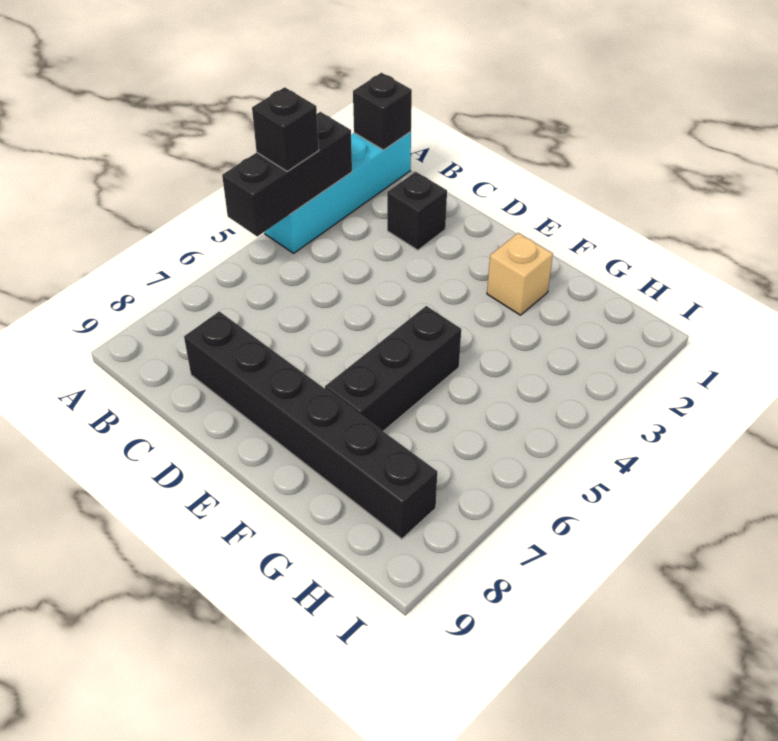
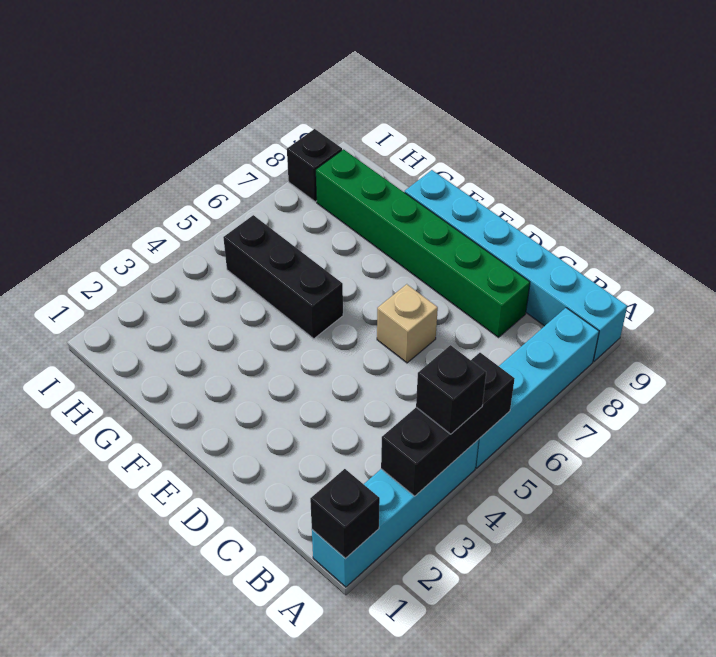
none -> cyan 1x4 brick [475,308,599,468]
none -> cyan 1x6 brick [405,170,627,361]
black 1x1 brick [387,172,447,250] -> black 1x1 brick moved to [287,129,342,202]
black 1x6 brick [184,311,437,539] -> green 1x6 brick [316,149,530,337]
tan 1x1 brick [487,233,553,315] -> tan 1x1 brick moved to [377,284,438,363]
black 1x3 brick [325,306,461,431] -> black 1x3 brick turned to [223,215,343,339]

